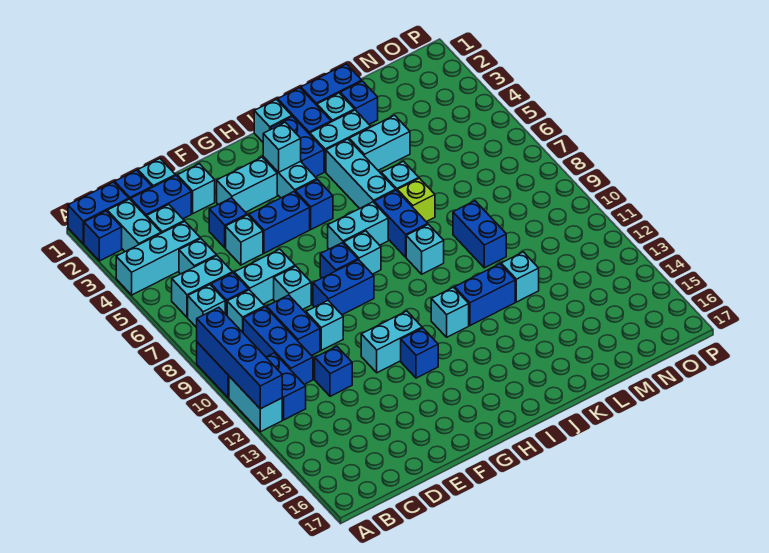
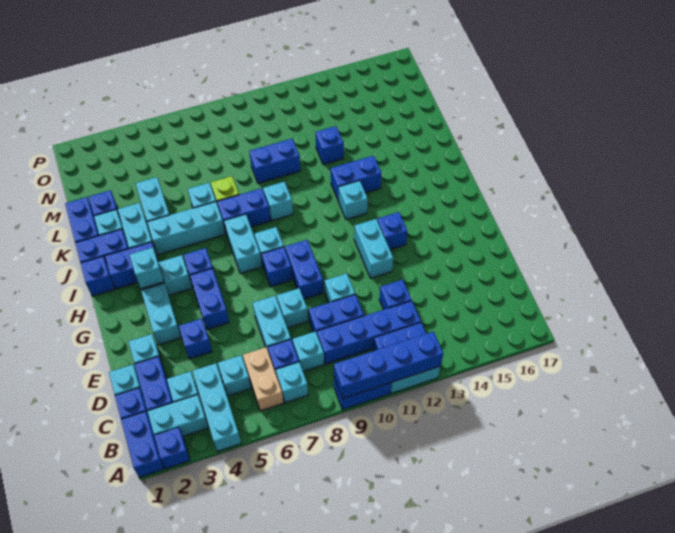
cyan 1x2 brick [172,256,233,317] -> tan 1x2 brick [243,347,284,411]
blue 1x3 brick [243,307,313,384] -> blue 1x4 brick [317,301,421,364]
cyan 1x1 brick [226,215,263,265] -> none
cyan 1x1 brick [254,99,292,142] -> blue 1x1 brick [81,256,115,296]
blue 1x2 brick [455,264,515,326] -> blue 1x2 brick turned to [331,155,382,201]
cyan 1x1 brick [501,252,539,302] -> blue 1x1 brick [316,126,344,165]

